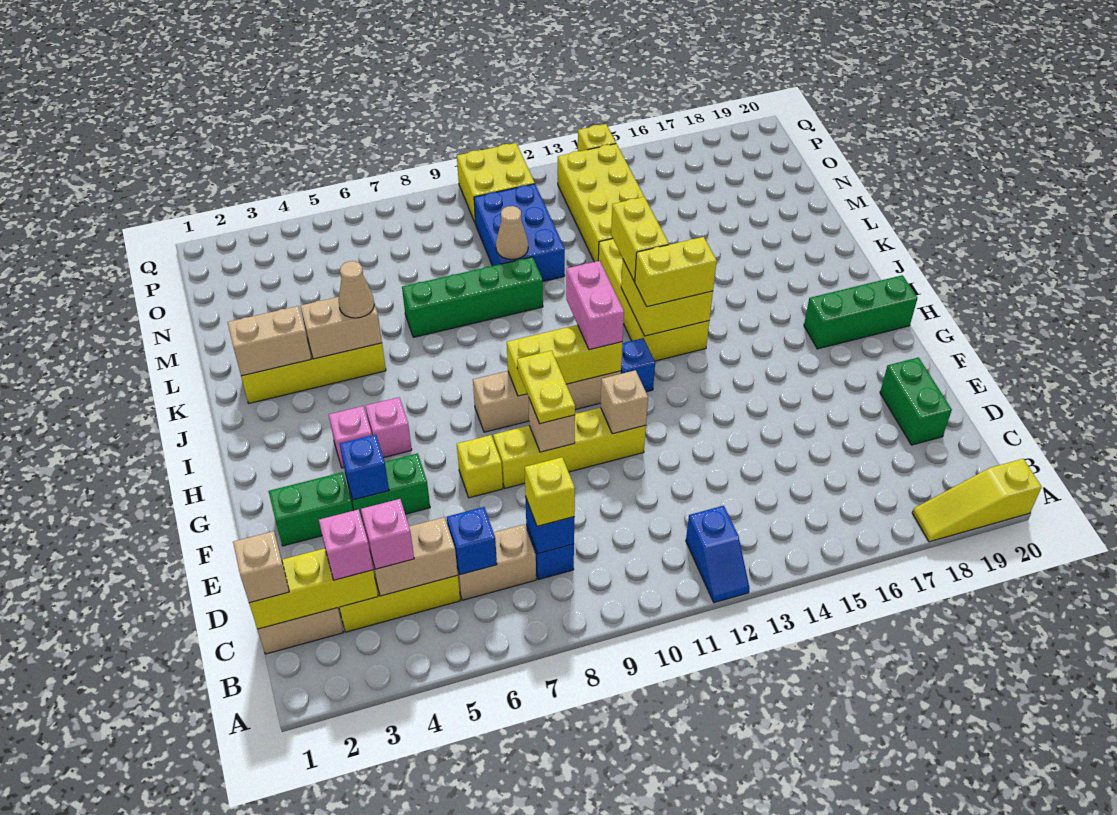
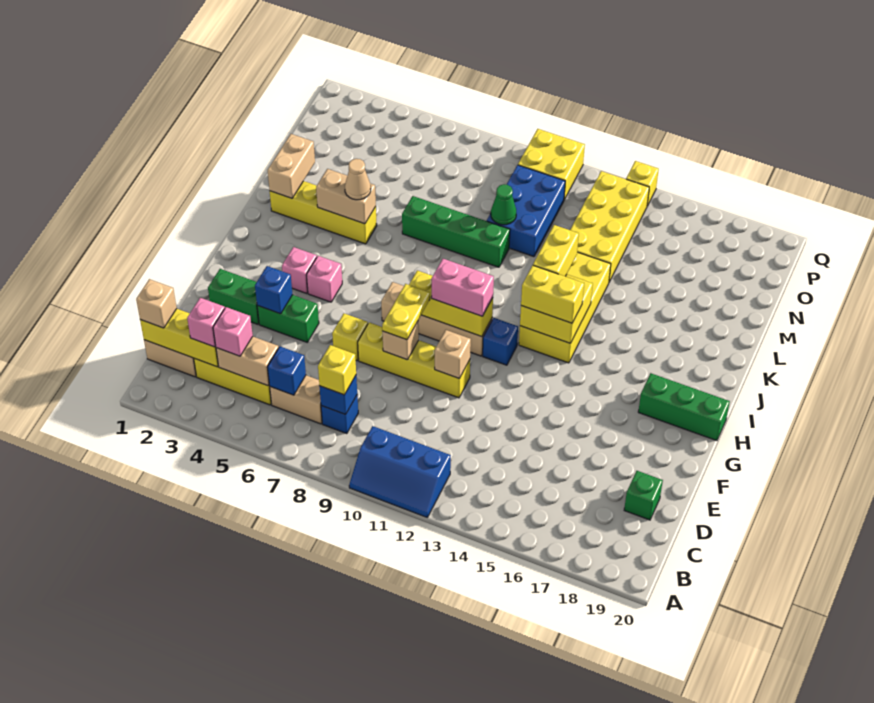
blue 1x2 slope [686,506,749,603] -> blue 2x3 slope [349,426,451,517]
yellow 1x3 slope [912,459,1042,542] -> none
green 1x2 brick [880,358,952,445] -> green 1x1 brick [624,471,663,520]
pink 1x2 brick [566,261,624,350] -> pink 1x2 brick turned to [432,259,494,316]
tan 1x2 brick [227,306,311,376] -> tan 1x2 brick turned to [268,134,315,198]
tan 1x1 cone [496,206,528,259] -> green 1x1 cone [491,184,516,225]

